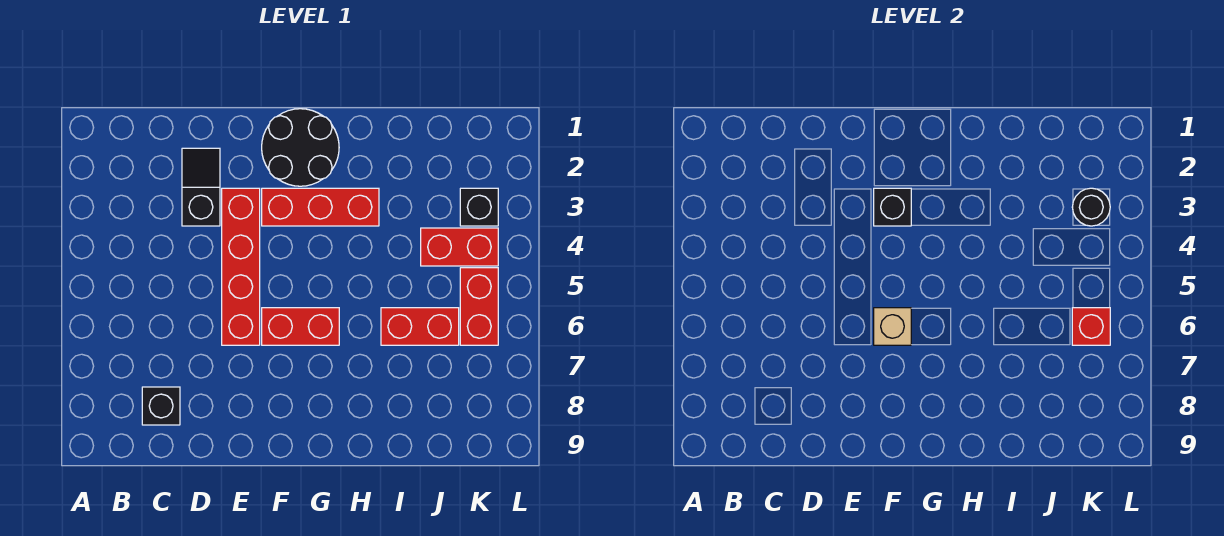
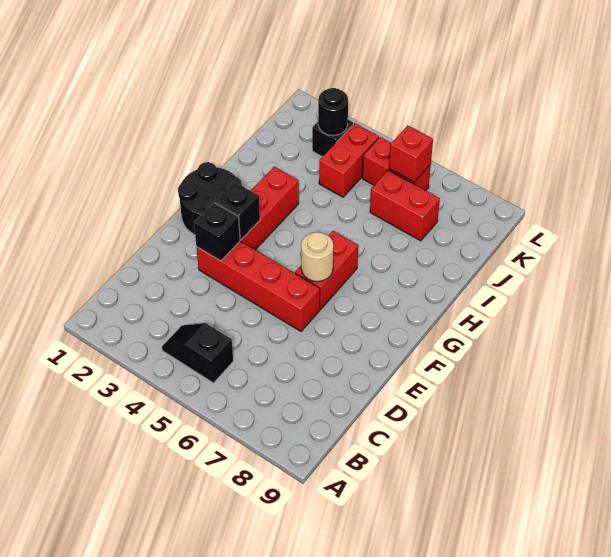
black 1x1 brick [142,387,180,425] -> black 1x1 brick moved to [194,202,240,261]
black 1x2 slope [182,148,220,226] -> black 1x2 slope moved to [162,323,233,383]
tan 1x1 brick [874,308,911,345] -> tan 1x1 round brick [301,232,333,282]
red 1x2 brick [381,308,459,345] -> red 1x2 brick turned to [370,170,440,241]

